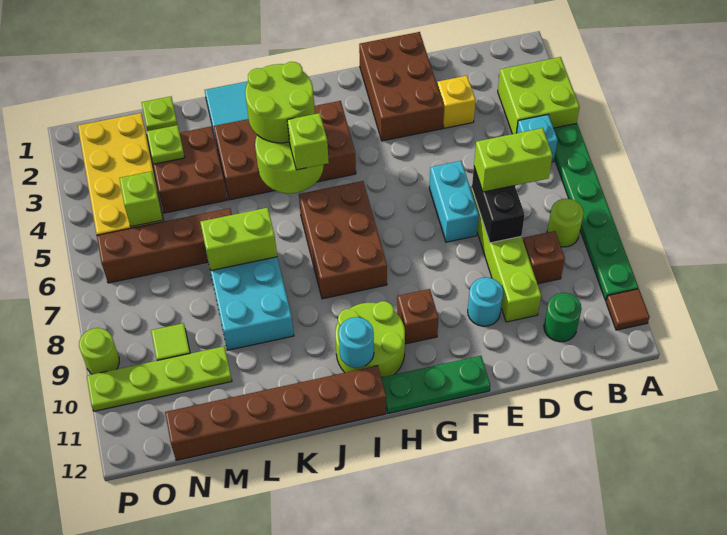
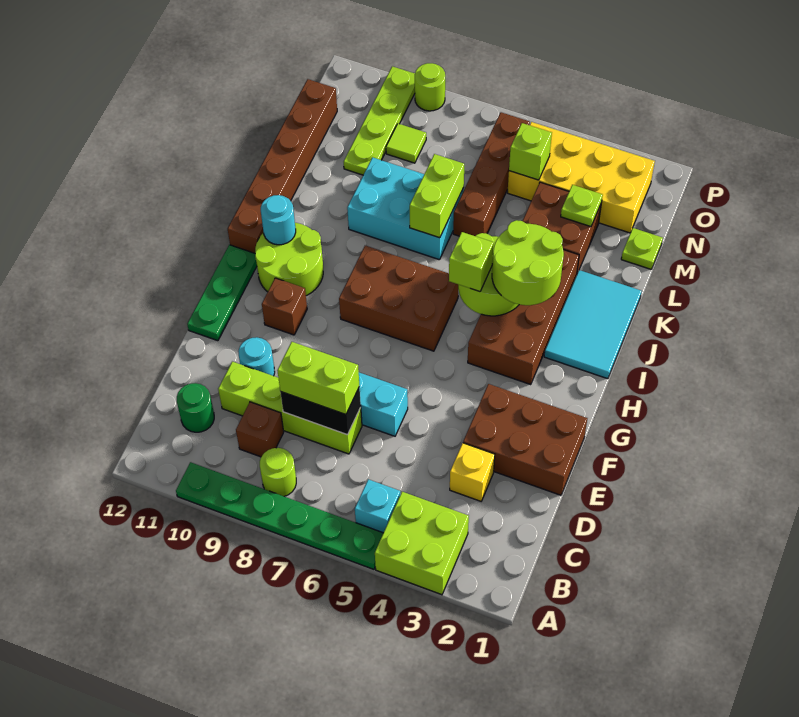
brown 1x1 tile [606,289,650,330] -> none
lime 1x2 brick [474,128,553,192] -> lime 1x2 brick turned to [277,342,359,415]

